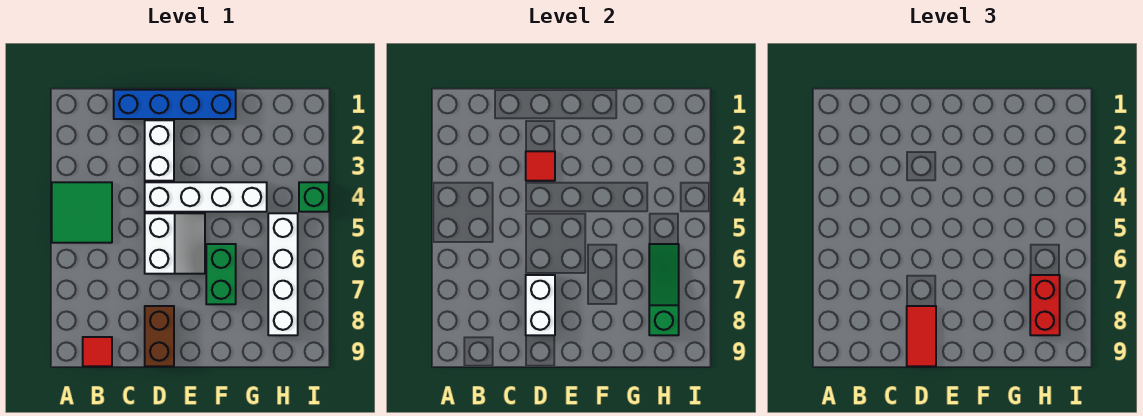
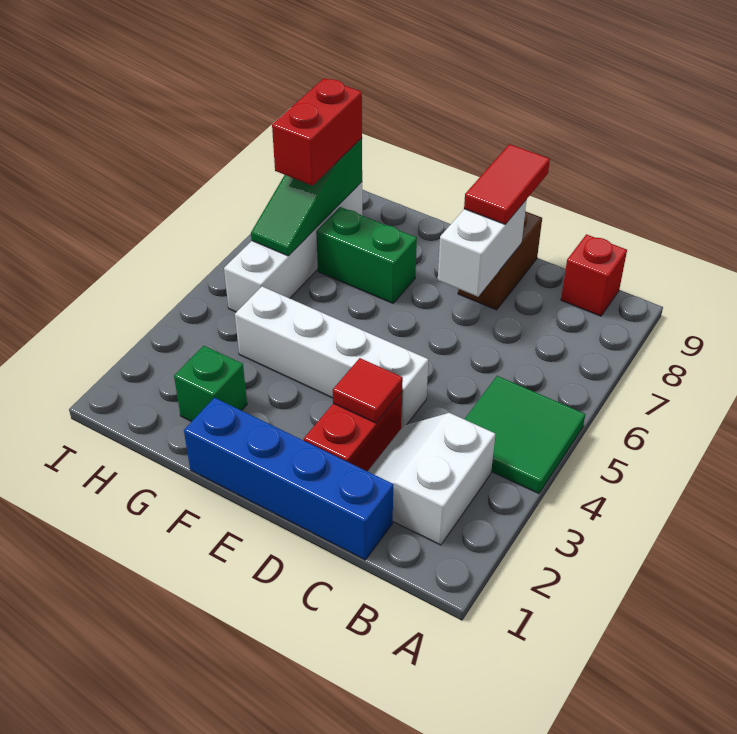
red 1x1 tile [83,337,112,366] -> red 1x1 brick [561,234,627,316]
white 1x2 brick [145,120,174,181] -> red 1x2 brick [304,392,402,471]
white 2x2 slope [145,213,205,274] -> white 2x2 slope moved to [368,413,495,545]
green 1x2 brick [206,244,236,304] -> green 1x2 brick turned to [316,207,417,303]
green 1x1 brick [299,182,329,212] -> green 1x1 brick moved to [174,346,247,422]

